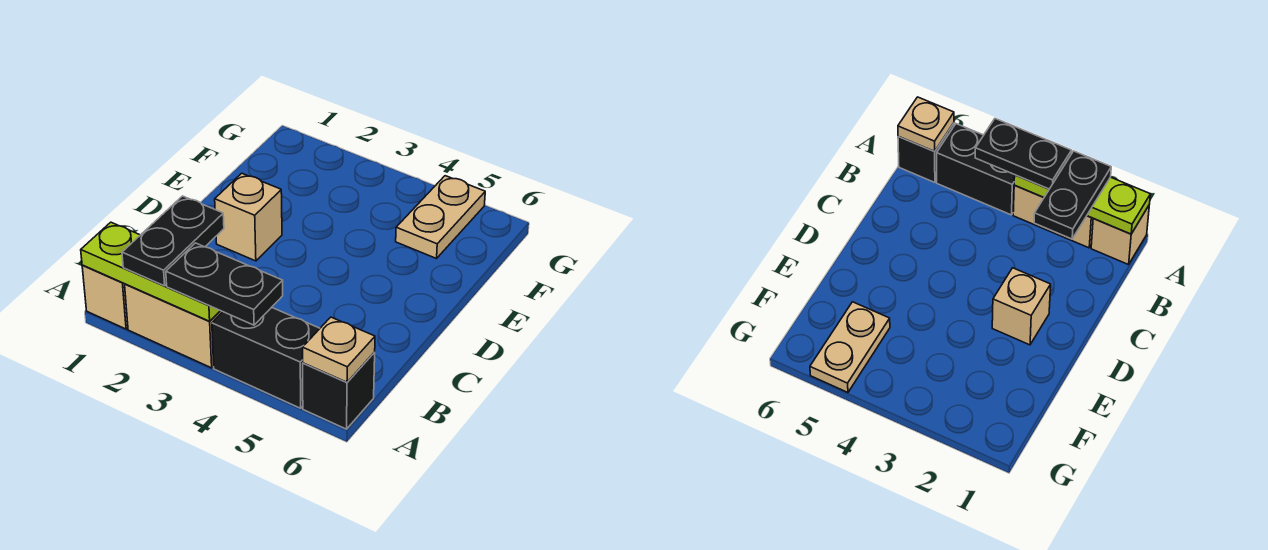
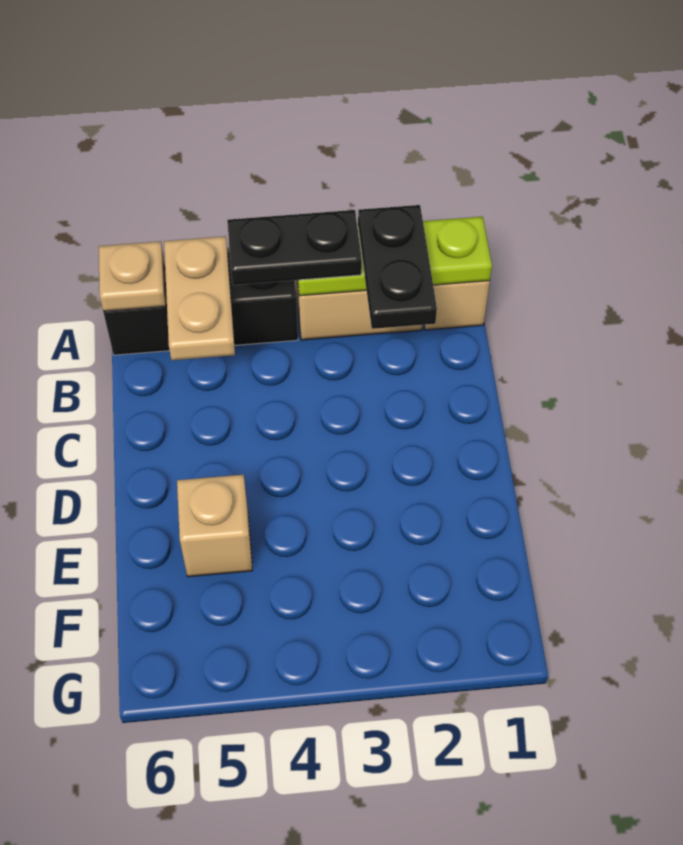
tan 1x1 brick [215,173,282,261] -> tan 1x1 brick moved to [177,475,252,577]
tan 1x2 plate [396,176,485,259] -> tan 1x2 plate moved to [164,236,235,360]

